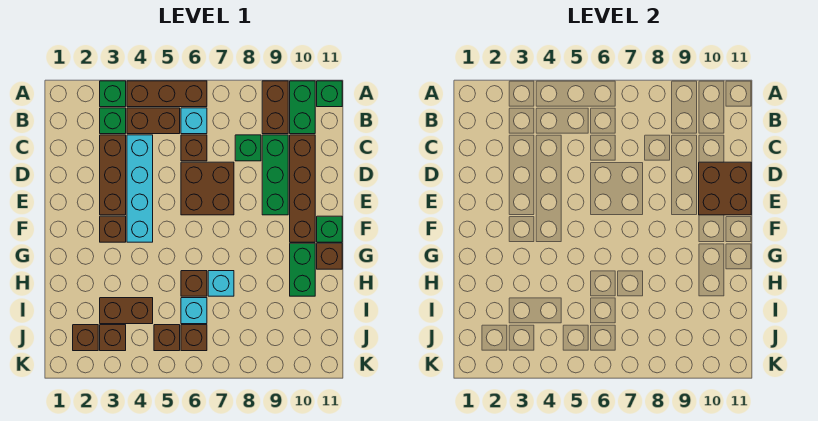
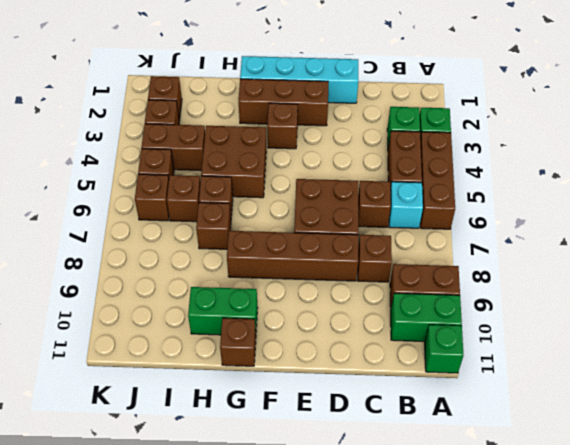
brown 1x3 brick [100,135,126,215] -> brown 1x3 brick moved to [239,79,328,126]
cyan 1x4 brick [127,135,153,242] -> cyan 1x4 brick moved to [240,56,358,103]
green 1x1 brick [235,135,261,161] -> brown 1x1 brick [358,235,392,282]
green 1x3 brick [262,135,288,215] -> none
brown 1x4 brick [290,135,315,242] -> brown 1x4 brick moved to [227,231,358,281]
brown 2x2 brick [699,162,751,215] -> brown 2x2 brick moved to [201,126,266,198]
green 1x1 brick [317,216,342,242] -> none
cyan 1x1 brick [208,271,234,296] -> brown 1x1 brick [196,203,231,249]
brown 1x2 brick [100,298,153,324] -> brown 1x2 brick turned to [142,124,205,171]
cyan 1x1 brick [181,298,207,324] -> brown 1x1 brick [167,175,200,222]

